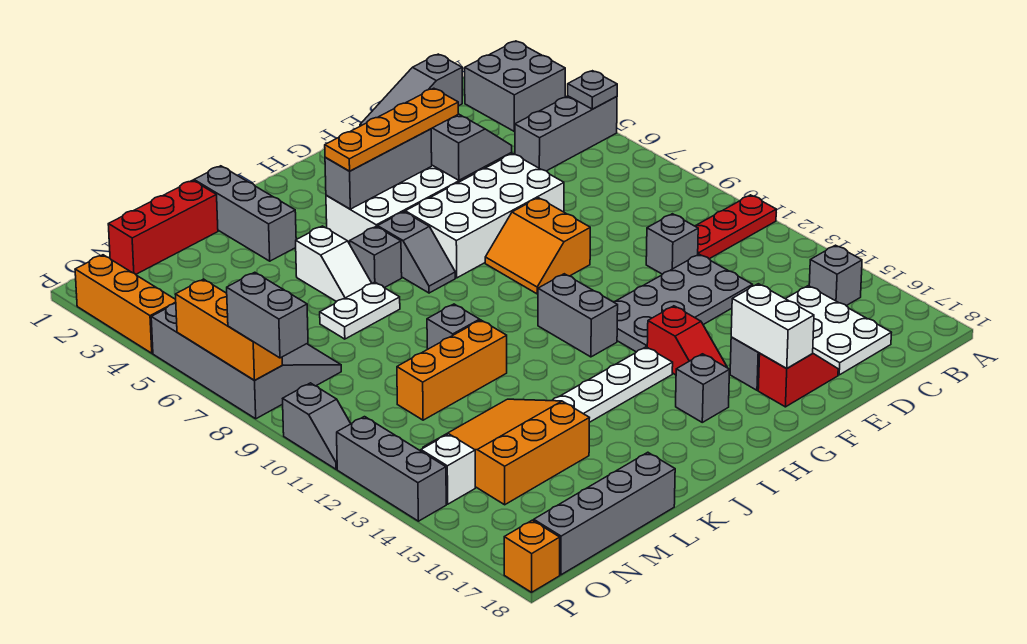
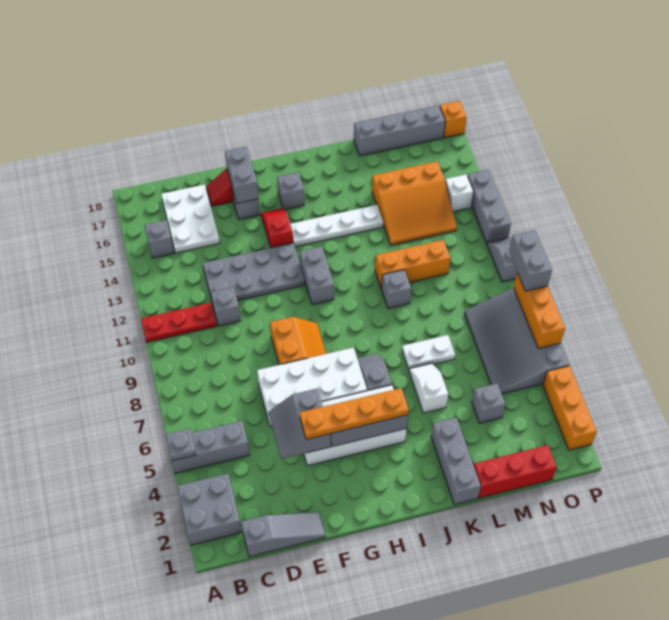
white 1x2 brick [731,284,814,368] -> grey 1x2 brick [225,147,259,203]
grey 1x1 brick [350,227,402,288] -> grey 1x1 brick moved to [472,383,505,423]

